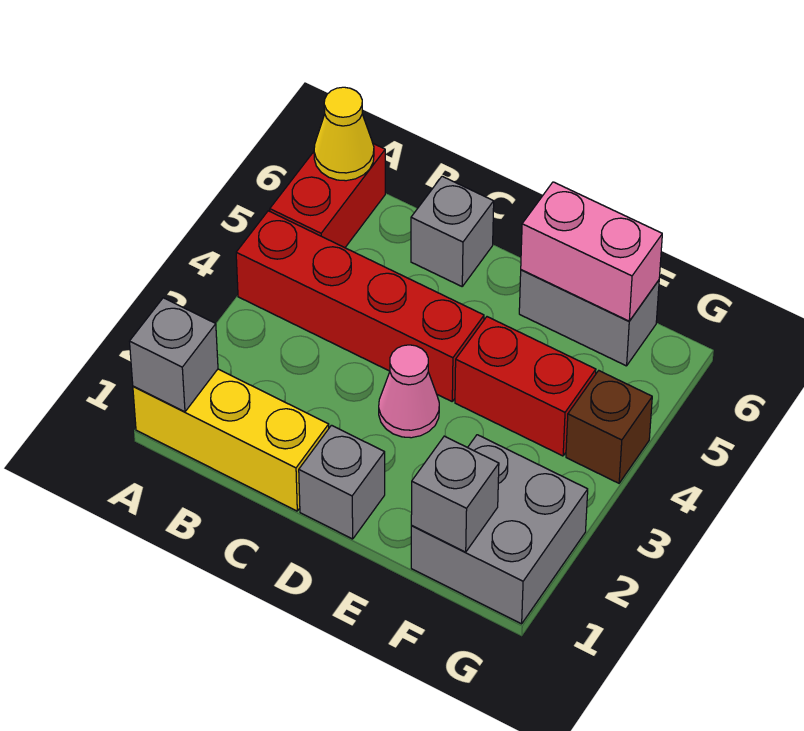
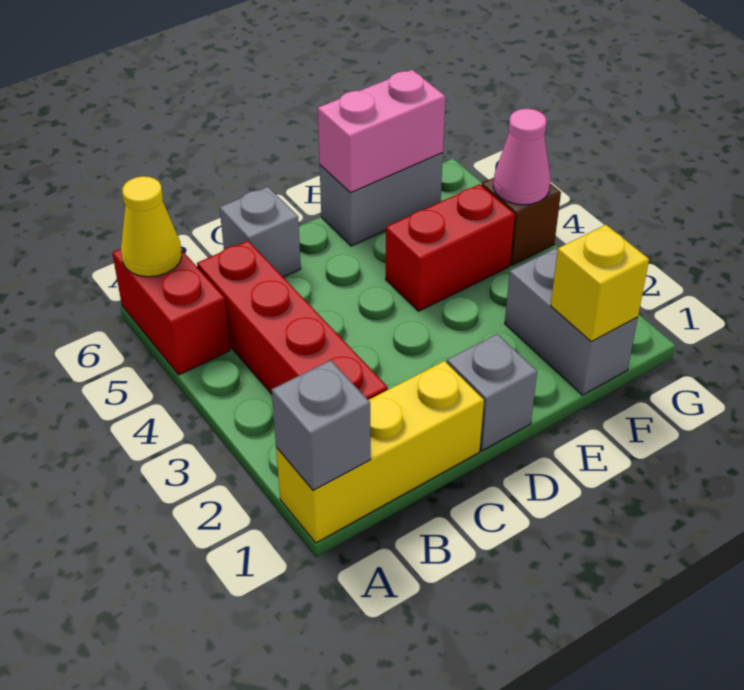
red 1x4 brick [236,211,484,401] -> red 1x4 brick turned to [197,241,388,400]
pink 1x1 cone [379,345,439,438] -> pink 1x1 cone moved to [493,109,550,205]
grey 2x2 brick [411,435,588,624] -> grey 1x2 brick [505,248,638,395]
grey 1x1 brick [411,436,499,552] -> yellow 1x1 brick [550,225,649,341]

